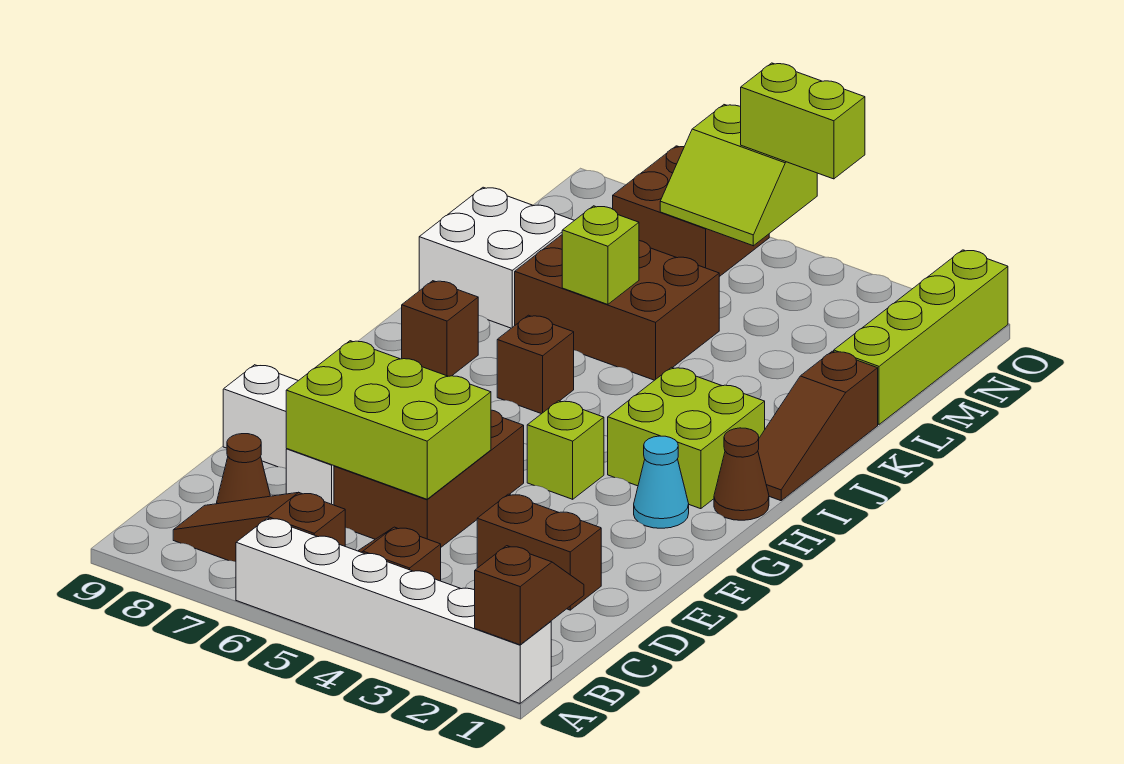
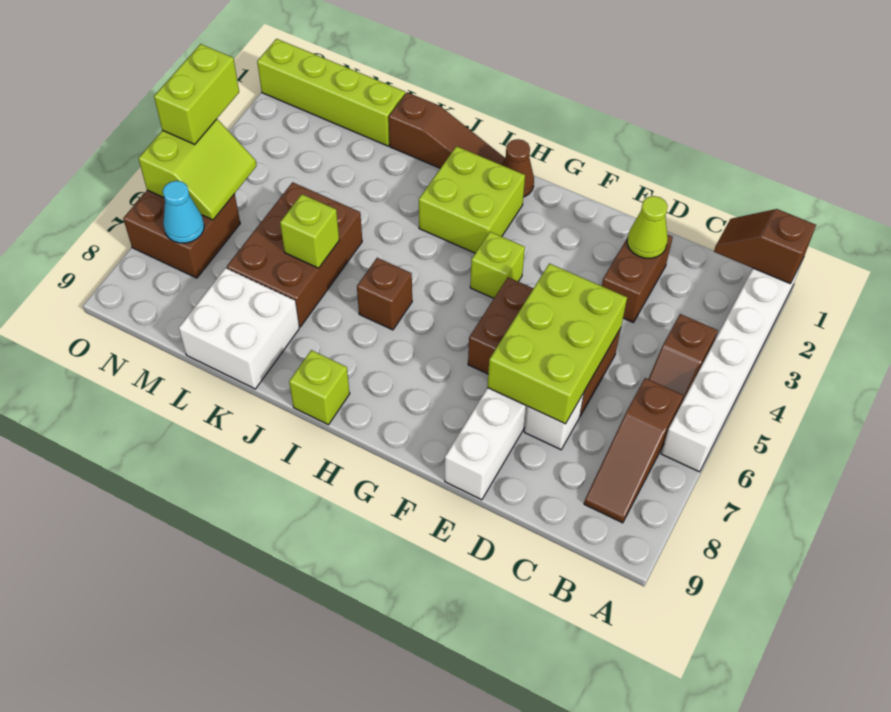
brown 1x1 cone [217,434,270,504] -> none
none -> lime 1x1 cone [627,196,668,258]
cyan 1x1 cone [634,436,689,528] -> cyan 1x1 cone moved to [163,181,204,243]
brown 1x1 brick [402,281,478,376] -> none
none -> lime 1x1 brick [289,350,350,425]

